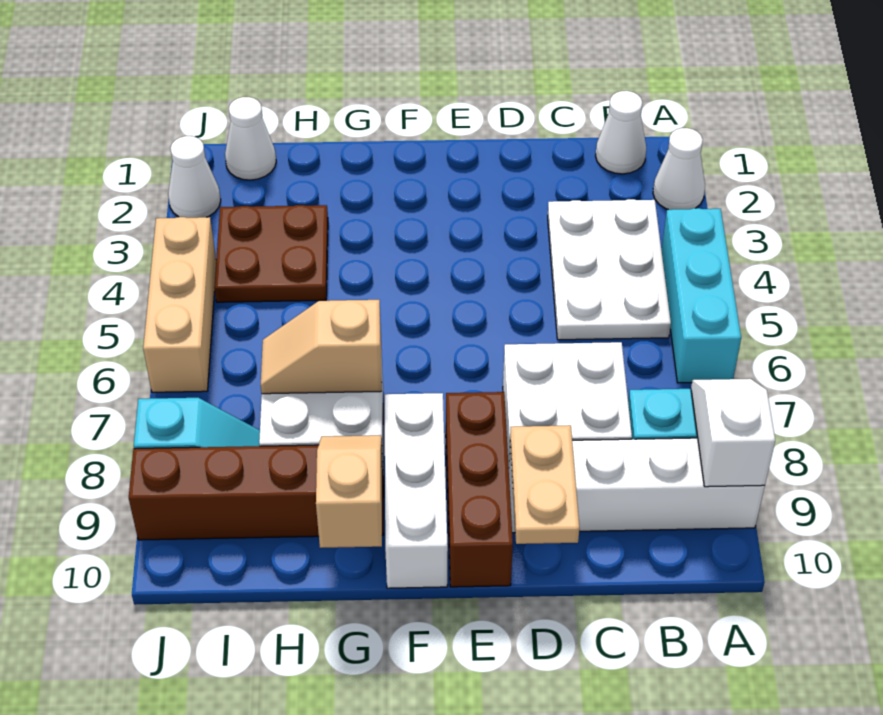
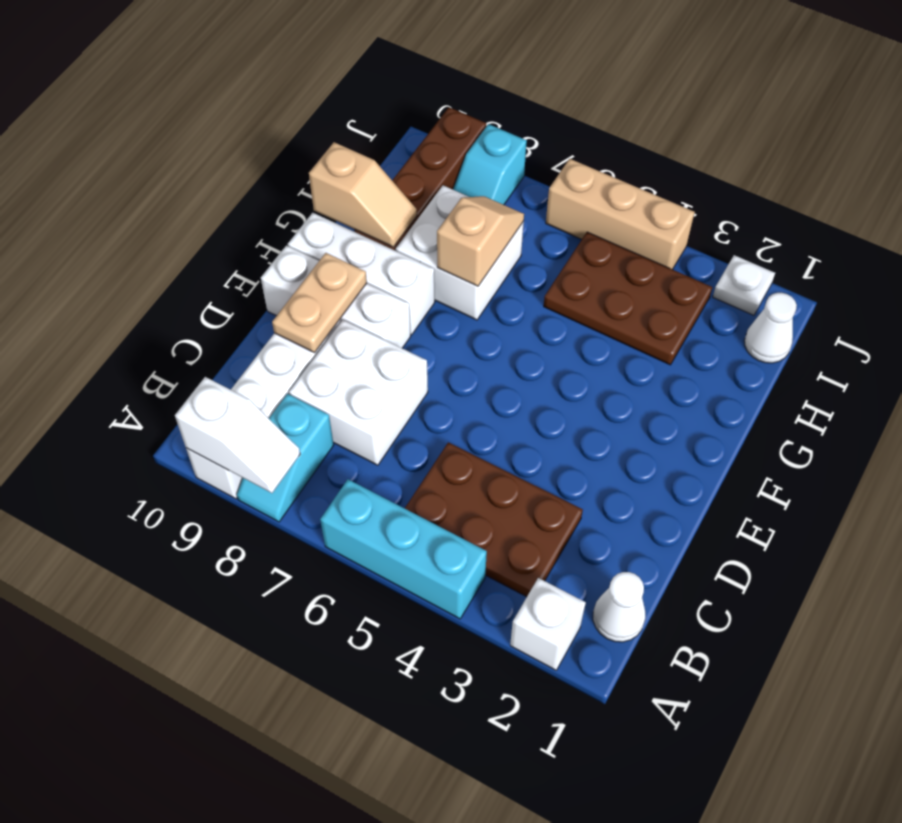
white 1x1 cone [653,128,705,210] -> white 1x1 brick [510,578,586,670]
white 2x3 plate [548,199,671,340] -> brown 2x3 plate [405,442,583,597]
tan 1x2 plate [510,425,579,544] -> tan 1x2 plate turned to [272,253,367,353]
brown 1x3 brick [446,392,513,587] -> white 1x3 brick [261,246,411,348]
brown 2x2 plate [214,205,328,302] -> brown 2x3 plate [544,232,712,365]
white 1x1 cone [168,136,221,218] -> white 1x1 plate [713,255,775,315]

